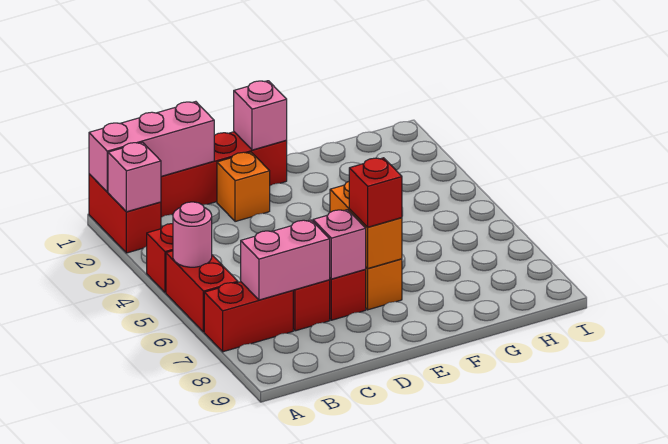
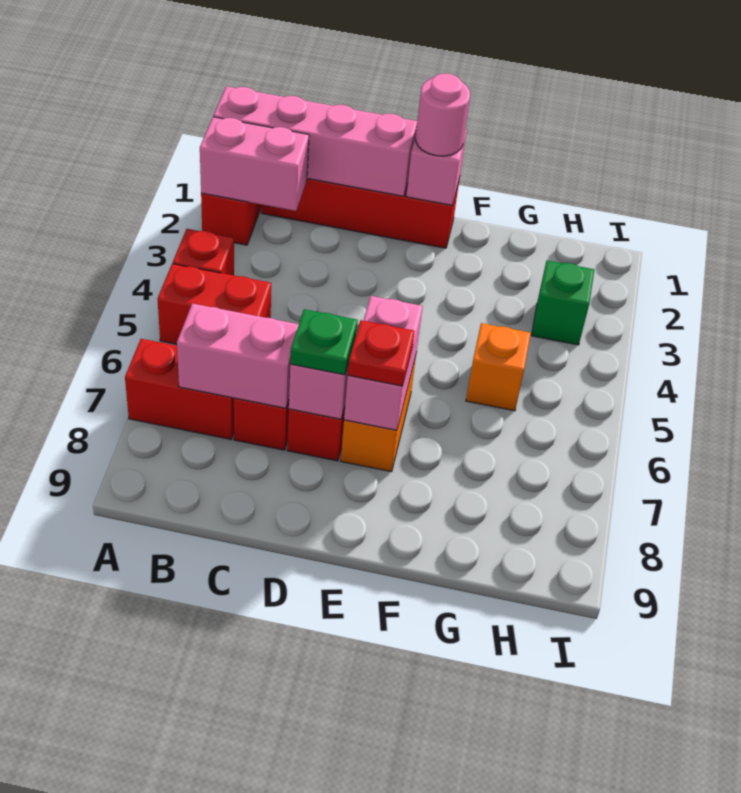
pink 1x3 brick [89,102,214,192] -> pink 1x4 brick [213,86,417,196]
pink 1x1 brick [108,142,161,212] -> pink 1x2 brick [200,117,309,211]
red 1x2 brick [166,251,238,332] -> red 1x2 brick turned to [158,264,271,344]
pink 1x1 round brick [173,202,212,267] -> pink 1x1 round brick moved to [416,74,470,156]
orange 1x1 brick [217,152,270,222] -> orange 1x1 brick moved to [466,323,531,411]
none -> green 1x1 plate [290,309,358,375]
orange 1x2 brick [330,182,402,269] -> pink 1x2 brick [344,296,423,430]
red 1x1 brick [349,158,402,227] -> red 1x1 plate [348,320,415,386]
none -> green 1x1 brick [531,261,594,345]

